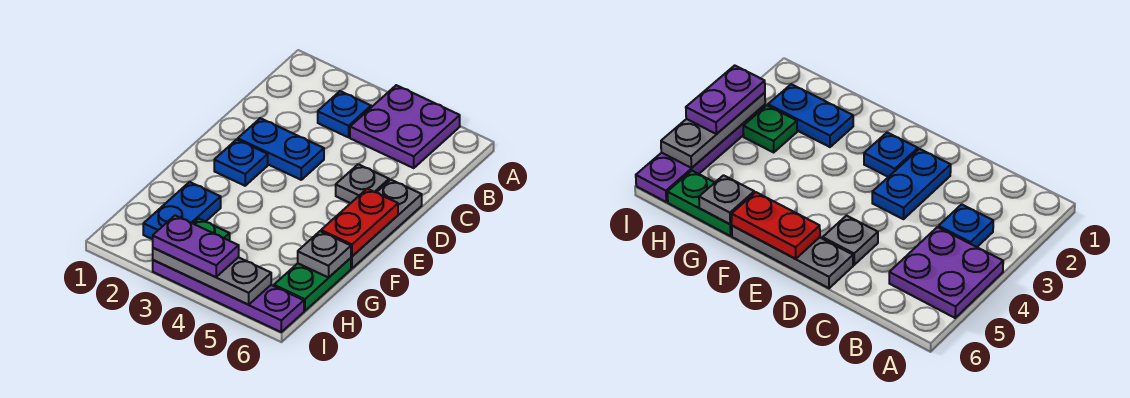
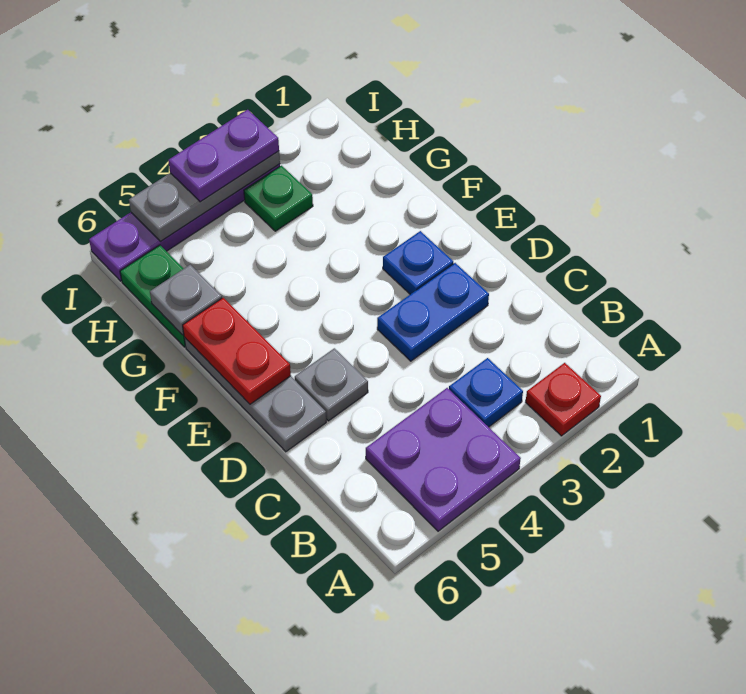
none -> red 1x1 plate [526,363,601,436]
blue 1x2 plate [143,182,221,239] -> none

